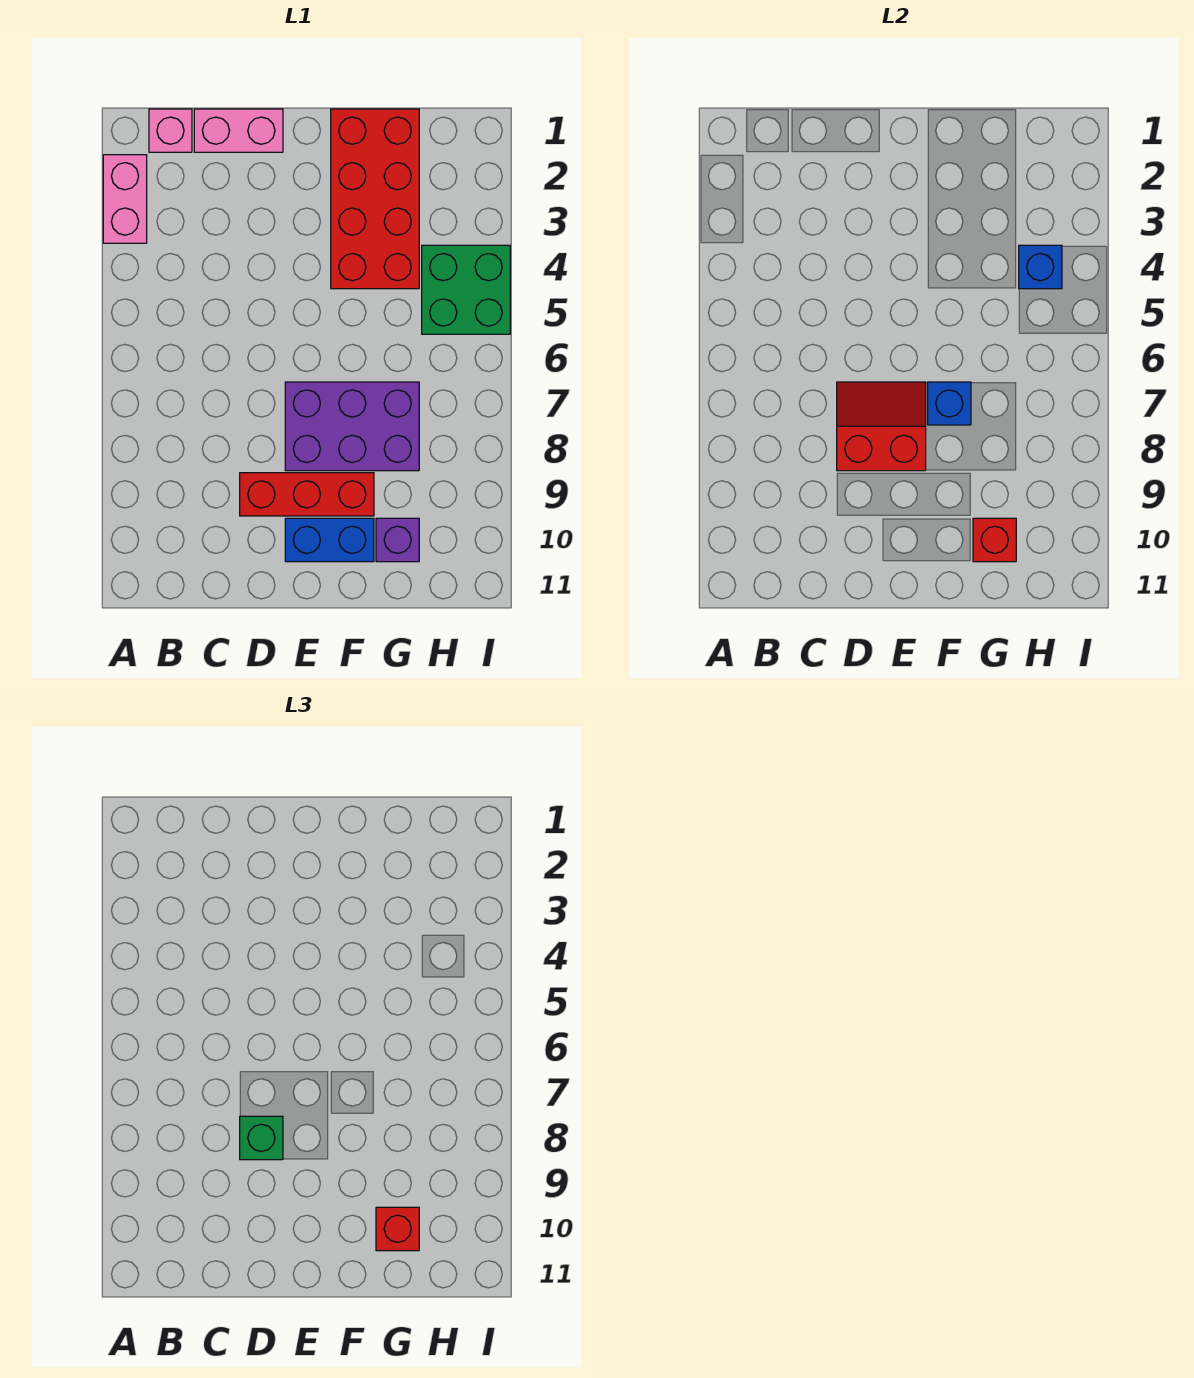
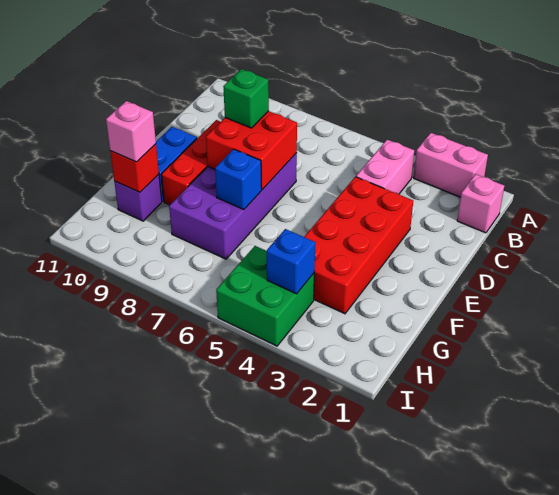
pink 1x2 brick [194,109,283,152] -> pink 1x2 brick moved to [356,140,414,194]
red 2x2 slope [837,382,926,471] -> red 2x2 brick [206,111,297,190]
purple 2x3 brick [285,382,419,471] -> purple 2x4 brick [169,153,297,259]
red 2x4 brick [331,109,419,289] -> red 2x4 brick turned to [304,177,413,314]
red 1x1 brick [376,1207,419,1251] -> pink 1x1 brick [106,101,156,162]

